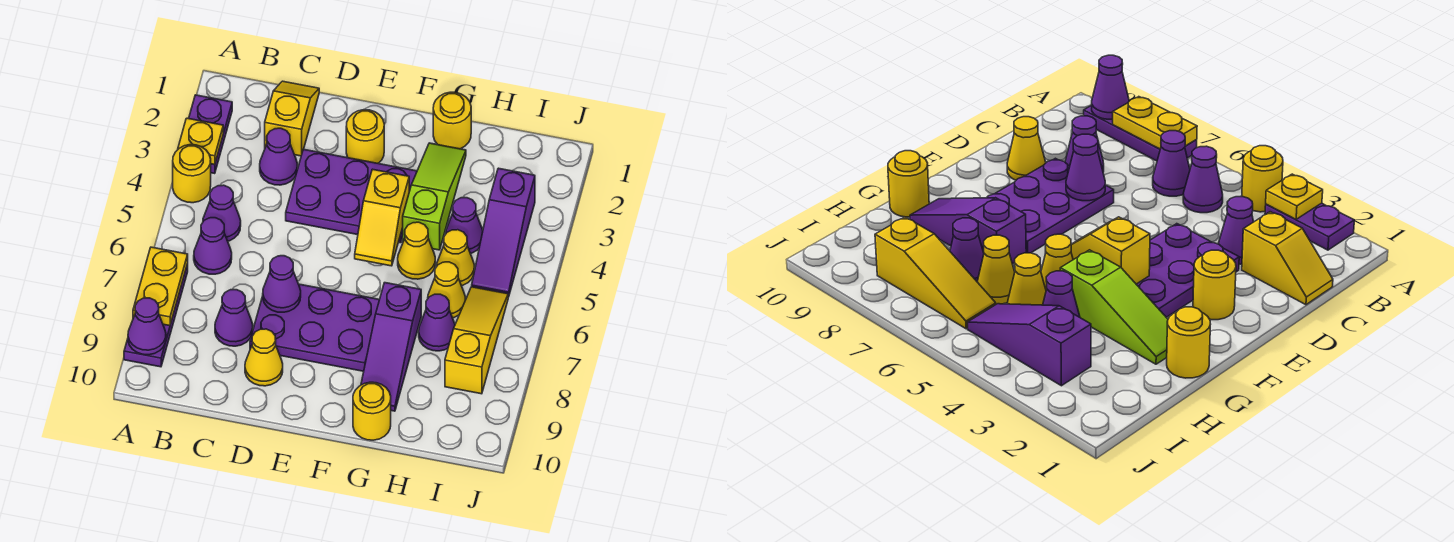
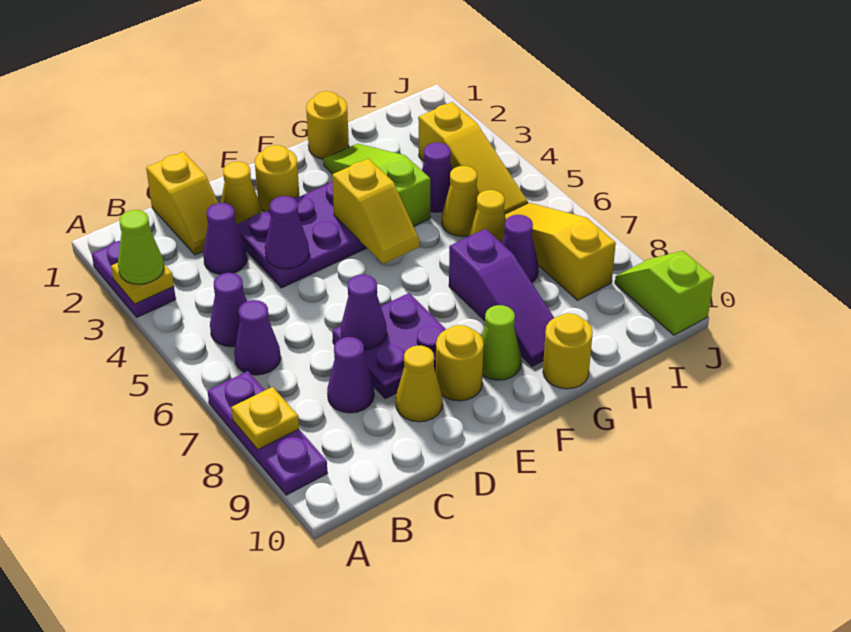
none -> lime 1x1 cone [118,210,164,284]
yellow 1x1 round brick [173,145,211,203] -> yellow 1x1 round brick moved to [436,325,484,401]
yellow 1x2 plate [133,247,188,326] -> yellow 1x1 plate [231,387,299,450]
purple 1x1 cone [128,298,166,355] -> purple 1x1 cone moved to [265,196,309,269]
yellow 1x2 slope [265,81,319,156] -> yellow 1x2 slope turned to [146,152,218,255]
purple 2x3 plate [250,284,380,371] -> purple 2x2 plate [332,293,446,399]
none -> lime 1x1 cone [481,305,521,380]
yellow 1x1 cone [398,222,435,279] -> yellow 1x1 cone moved to [221,162,262,224]
purple 1x3 slope [472,168,535,297] -> yellow 1x3 slope [418,102,528,214]
none -> lime 1x2 slope [615,251,714,335]

